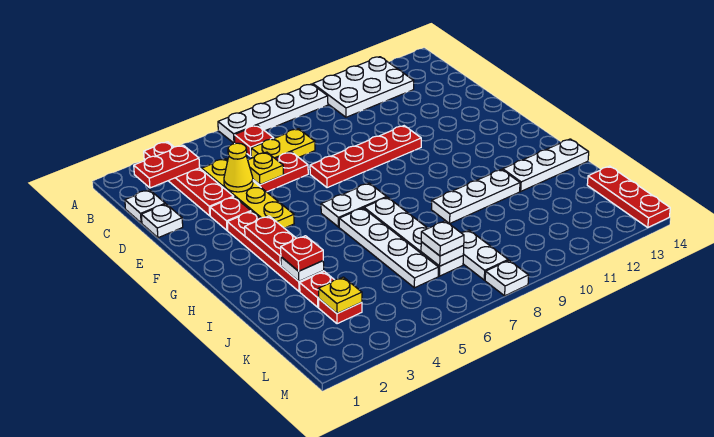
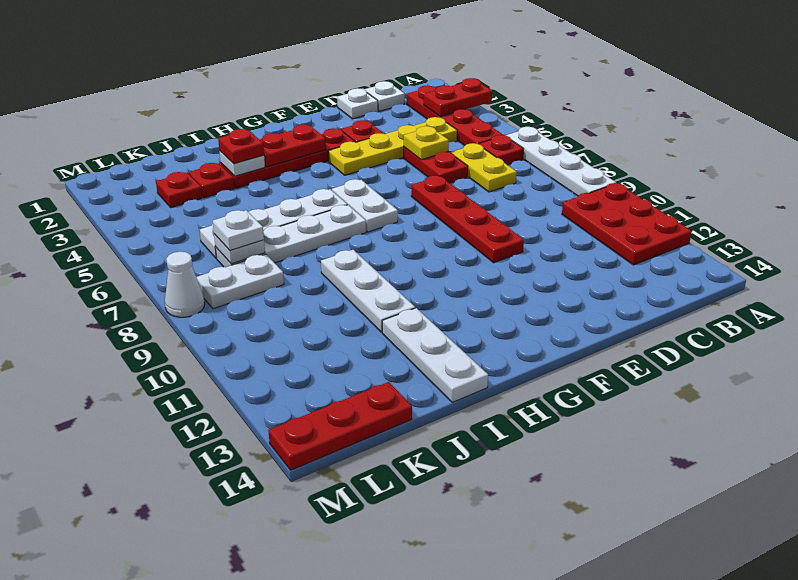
red 1x4 plate [144,142,234,216] -> red 1x4 plate turned to [407,86,503,146]
white 2x3 plate [313,57,414,117] -> red 2x3 plate [562,183,692,265]
red 1x2 plate [134,145,200,188] -> red 1x2 plate turned to [424,78,492,117]
yellow 1x1 cone [224,143,253,192] -> none
yellow 1x1 plate [318,277,362,314] -> none
white 1x1 plate [485,261,529,296] -> white 1x1 cone [165,252,205,317]

